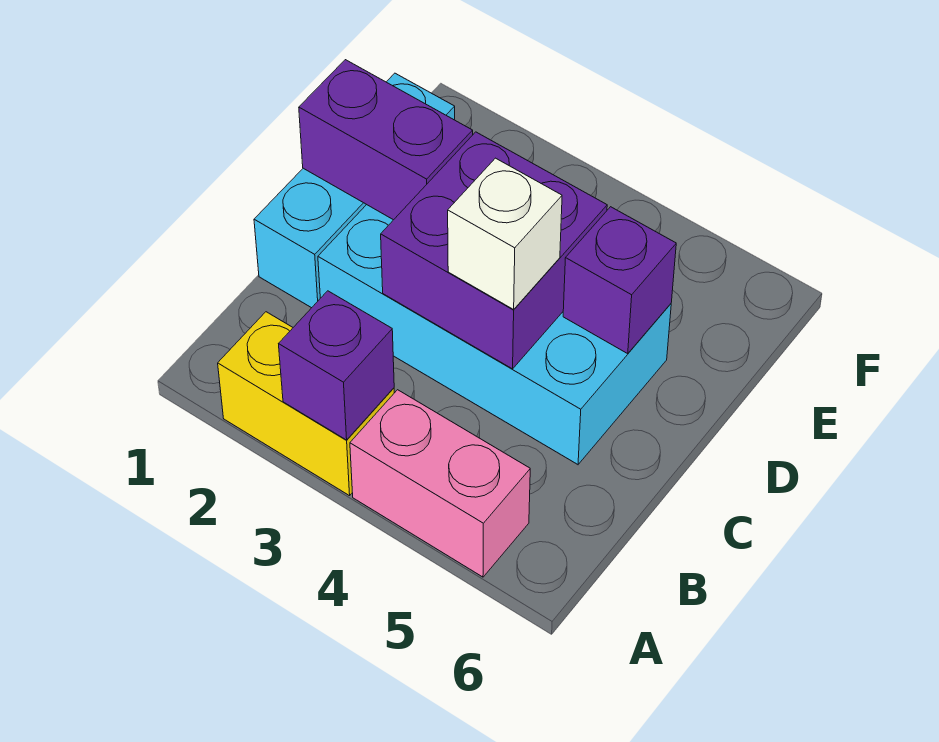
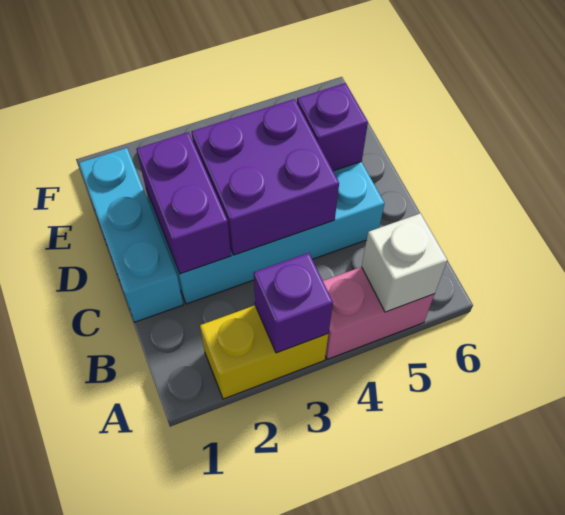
white 1x1 brick [448,158,562,309] -> white 1x1 brick moved to [362,213,447,312]
purple 1x2 brick [299,60,473,220] -> purple 1x2 brick turned to [137,132,231,274]

